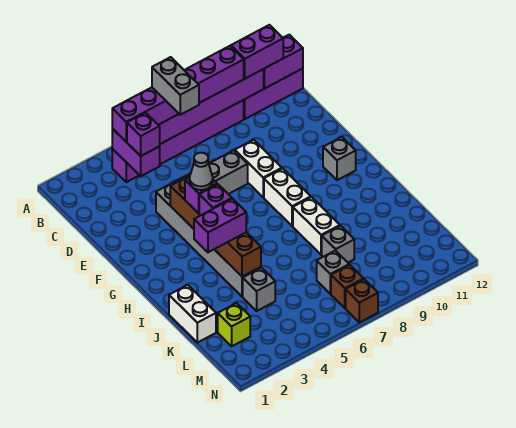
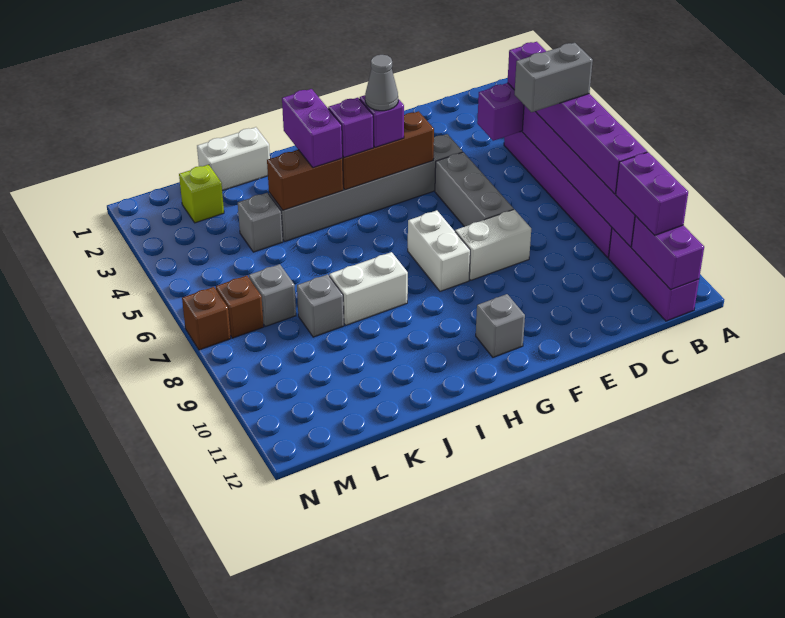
purple 1x1 brick [127,113,160,156] -> none
white 1x2 brick [264,168,311,226] -> white 1x2 brick turned to [408,210,470,291]

